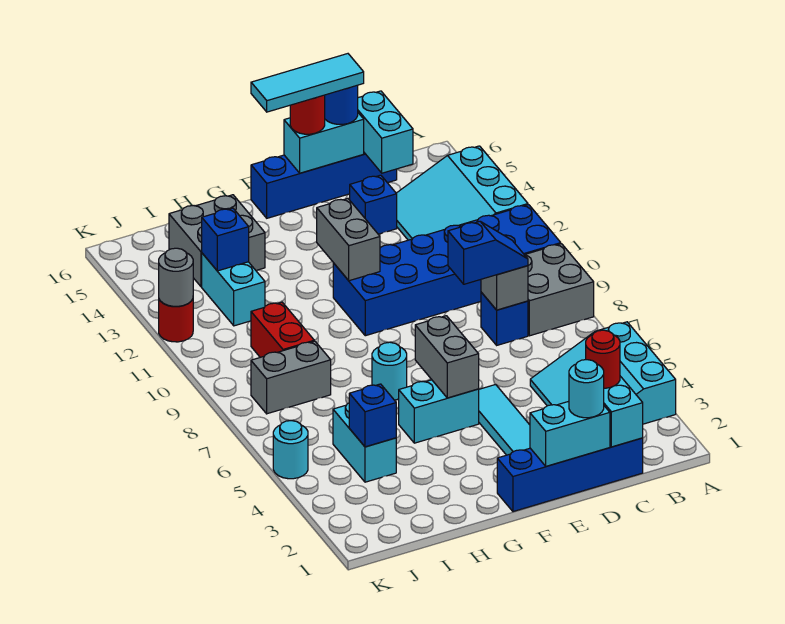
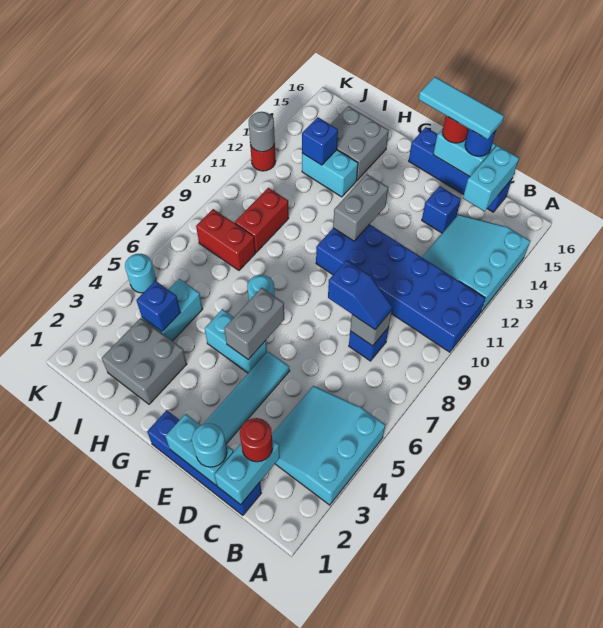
grey 2x2 brick [525,244,594,336] -> grey 2x2 brick moved to [102,318,187,404]
grey 1x2 brick [251,341,331,414] -> red 1x2 brick [196,209,255,270]
cyan 1x2 brick [202,253,265,326] -> cyan 1x2 brick turned to [302,150,358,197]

